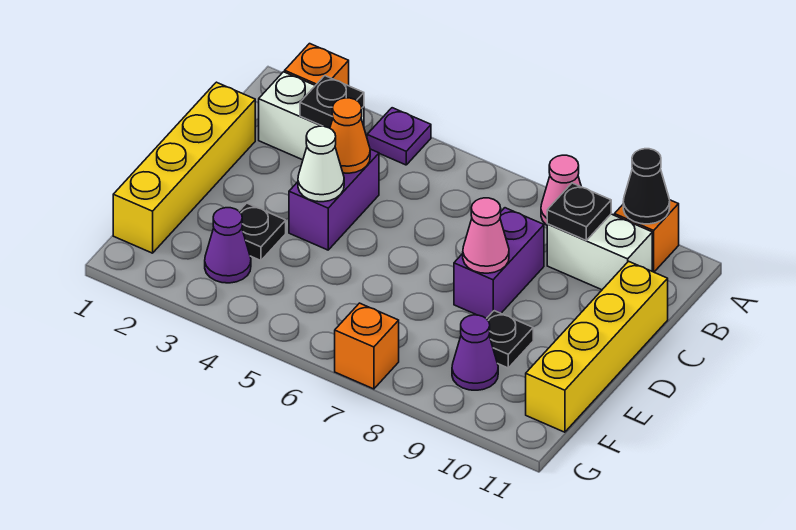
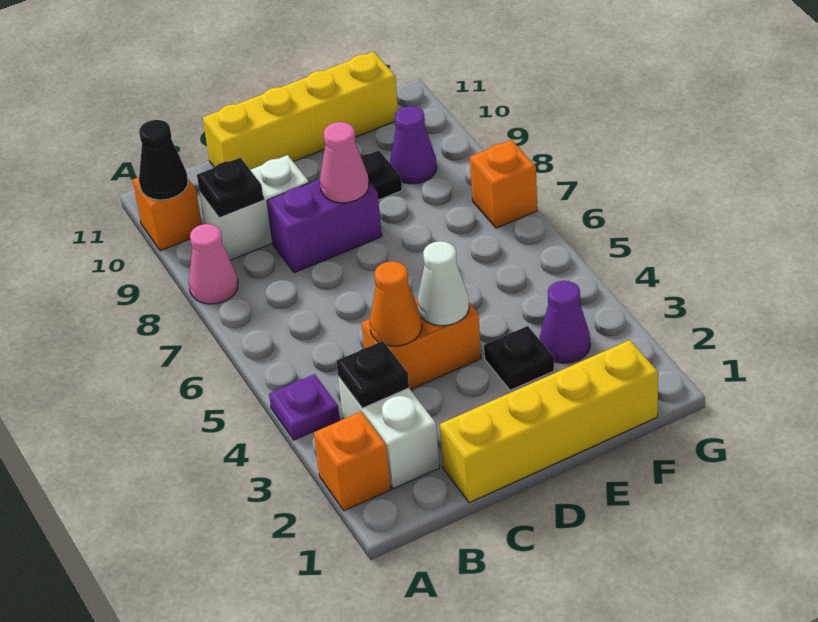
white 1x2 brick [547,214,652,290] -> white 1x2 brick turned to [199,155,309,260]
purple 1x2 brick [289,149,379,250] -> orange 1x2 brick [361,299,481,390]

